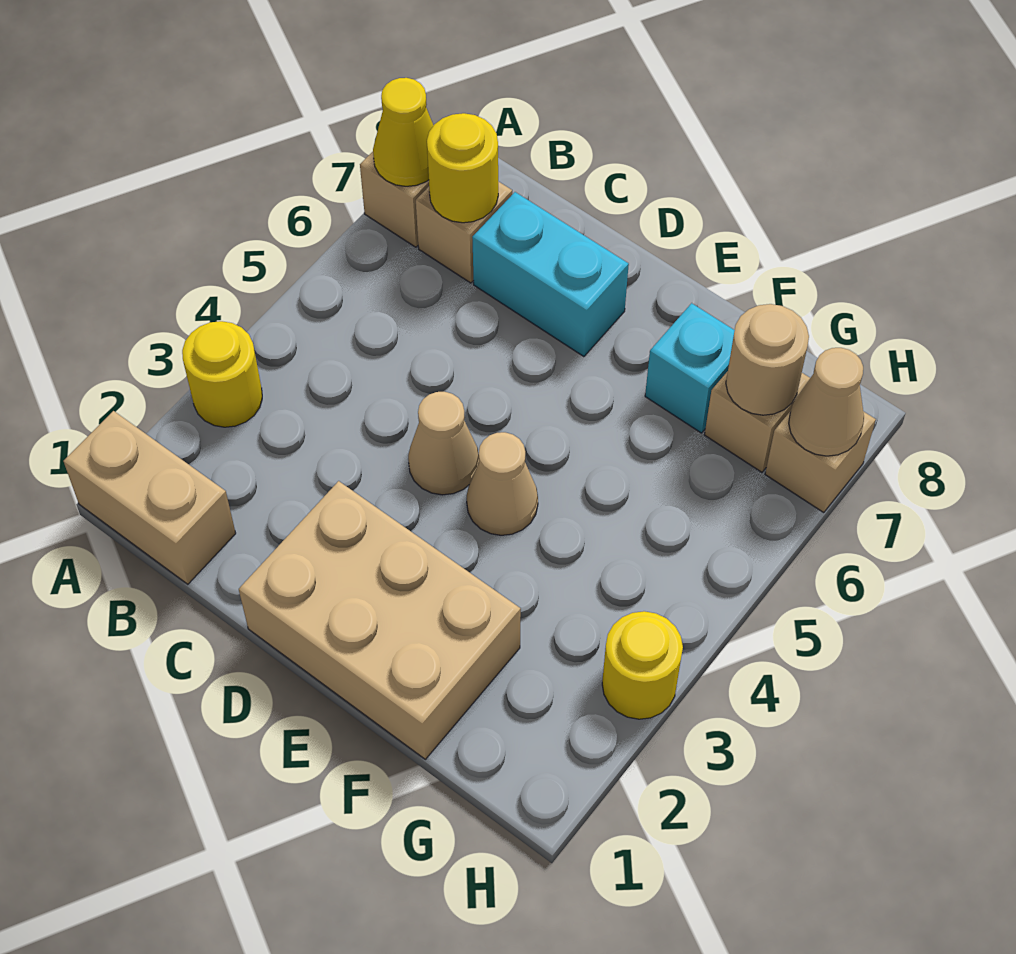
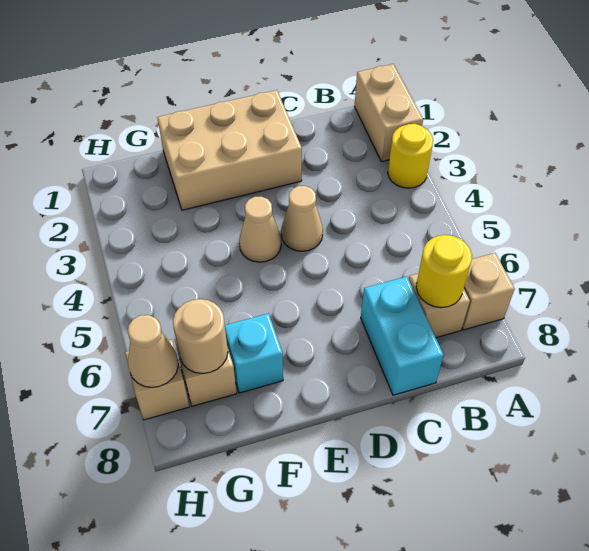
tan 1x2 brick [63,411,236,584] -> tan 1x2 brick turned to [354,64,423,162]
yellow 1x1 cone [373,78,434,186] -> none
cyan 1x2 brick [472,192,629,357] -> cyan 1x2 brick turned to [361,277,444,395]
yellow 1x1 round brick [602,611,683,719] -> none

